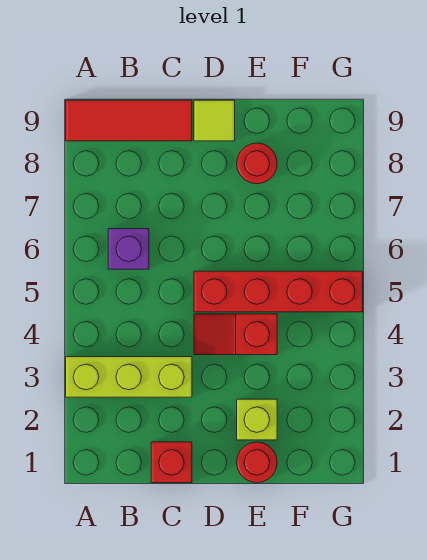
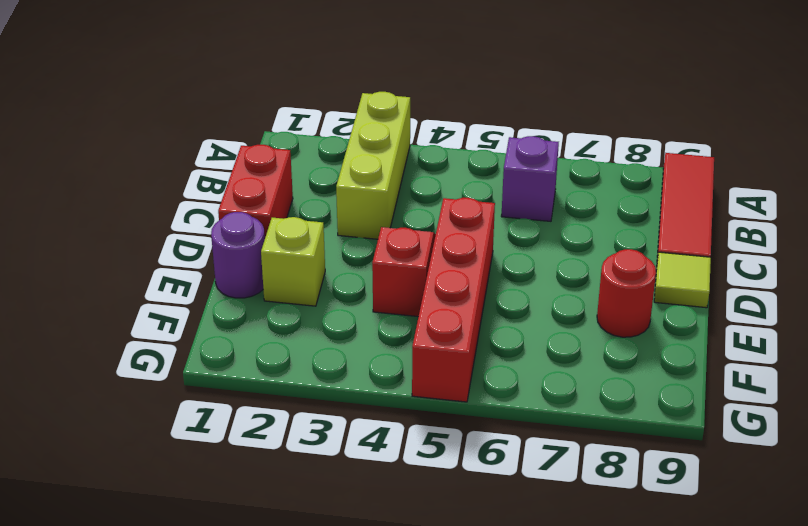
red 1x1 brick [151,442,192,483] -> red 1x2 brick [218,145,293,237]
red 1x1 round brick [237,442,277,483] -> purple 1x1 round brick [211,212,265,298]

